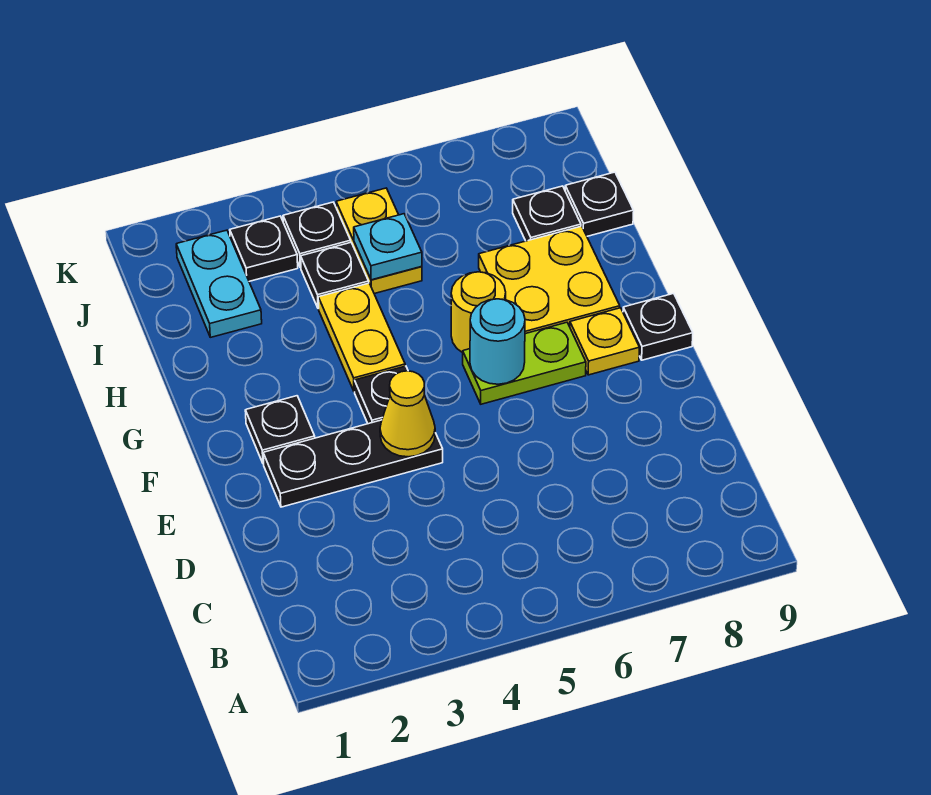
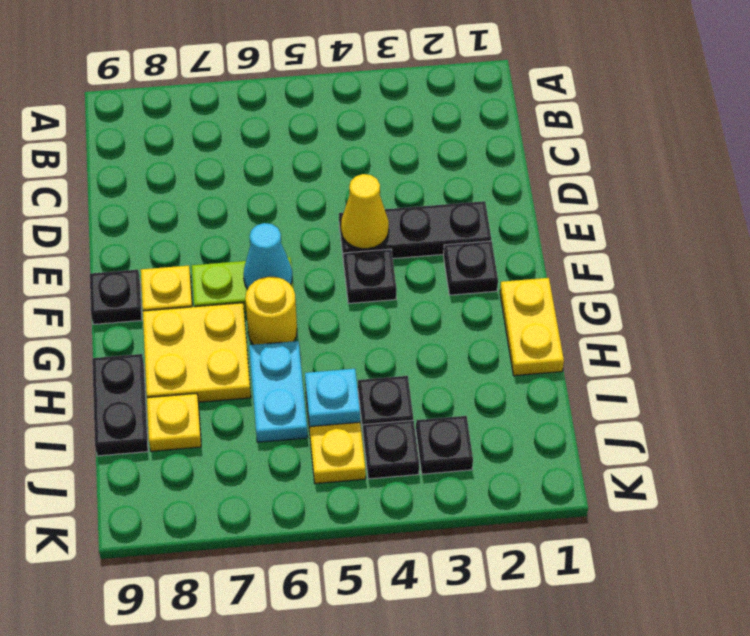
cyan 1x1 round brick [470,299,525,384] -> cyan 1x1 cone [243,223,292,289]
yellow 1x2 plate [318,283,405,392] -> yellow 1x2 plate moved to [500,278,564,376]
cyan 1x2 plate [176,230,262,337] -> cyan 1x2 plate moved to [249,341,308,442]
black 1x1 plate [513,186,581,241] -> yellow 1x1 plate [147,393,201,451]
black 1x1 plate [565,172,634,236] -> black 1x2 plate [92,354,148,456]

